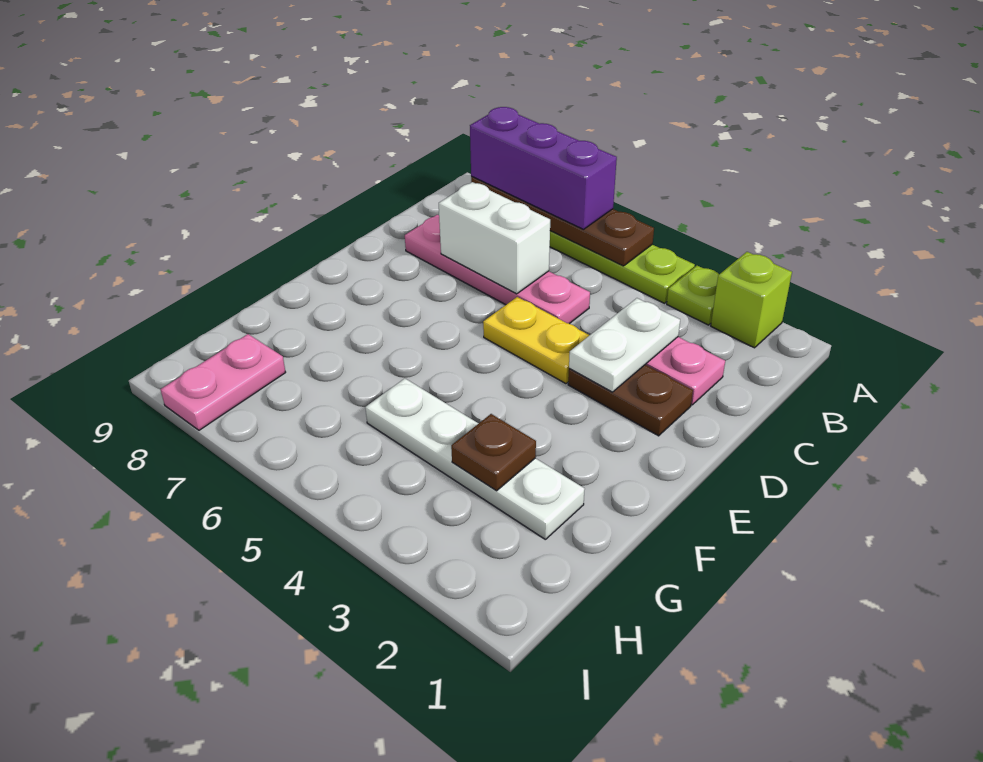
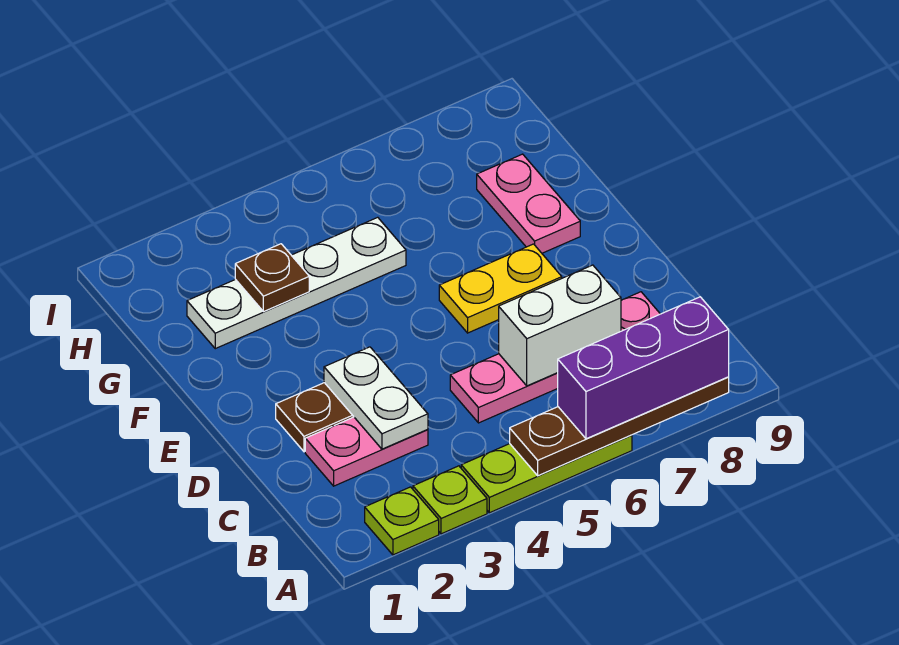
lime 1x1 brick [711,252,792,348] -> lime 1x1 plate [365,487,439,555]
yellow 1x2 plate [483,297,590,384] -> yellow 1x2 plate moved to [439,244,562,333]
pink 1x2 plate [160,334,286,430] -> pink 1x2 plate moved to [477,154,580,253]

